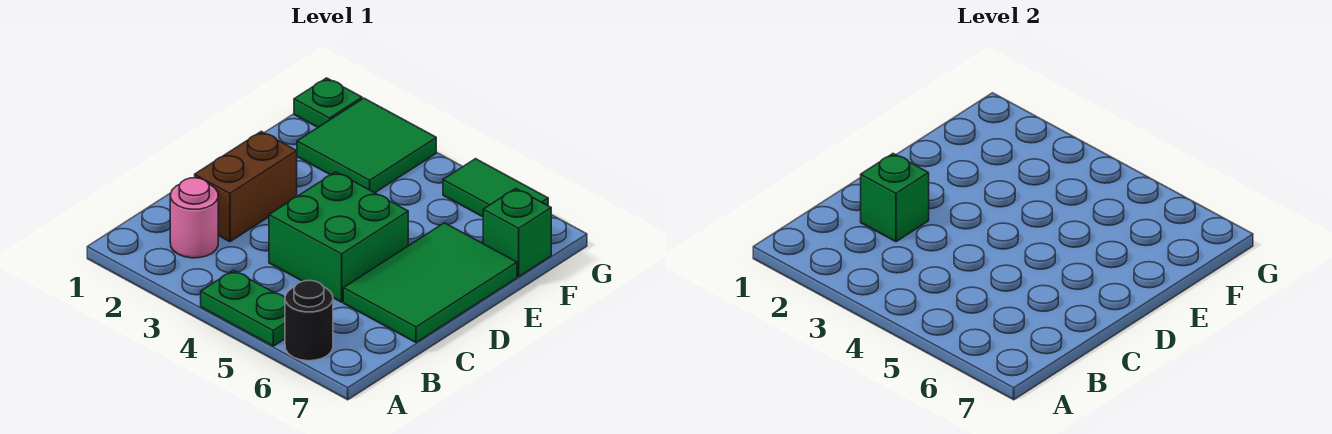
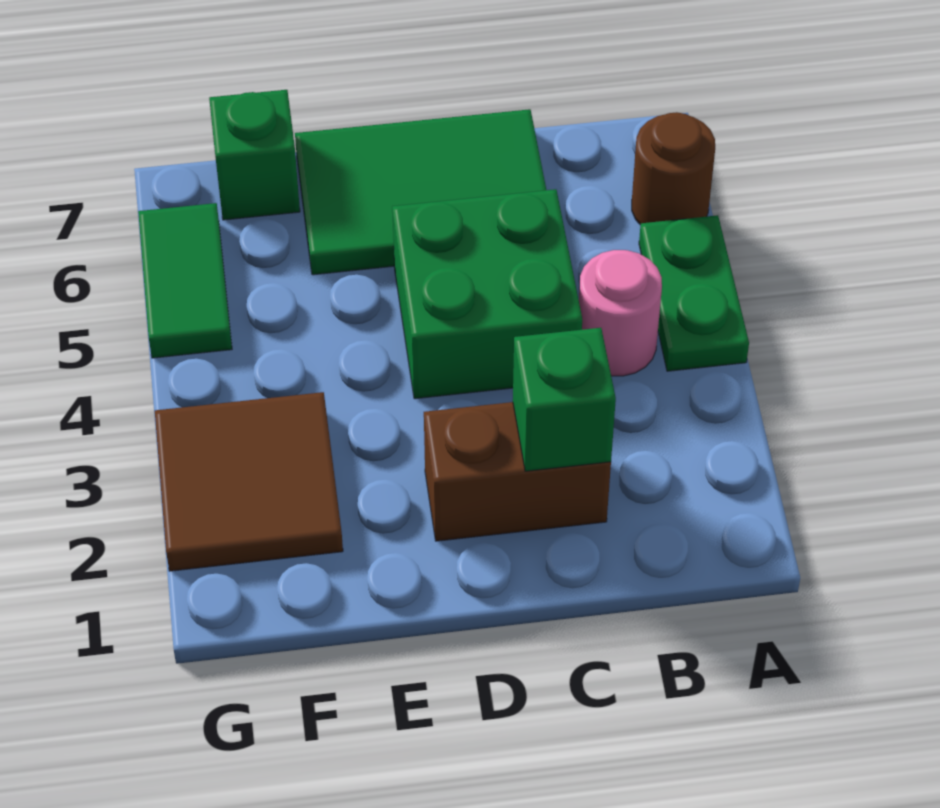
black 1x1 round brick [285,280,333,361] -> brown 1x1 round brick [632,112,715,225]
pink 1x1 round brick [170,178,218,258] -> pink 1x1 round brick moved to [579,250,662,376]
green 2x2 tile [297,98,436,193] -> brown 2x2 tile [155,392,343,571]
green 1x1 plate [294,78,362,127] -> none

